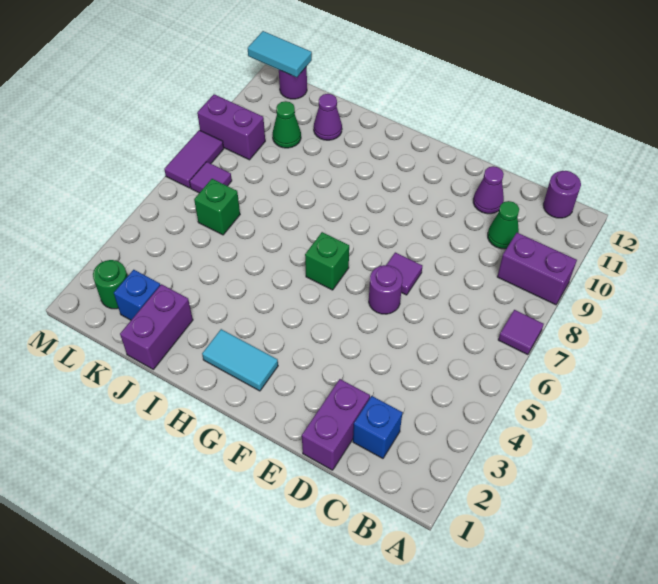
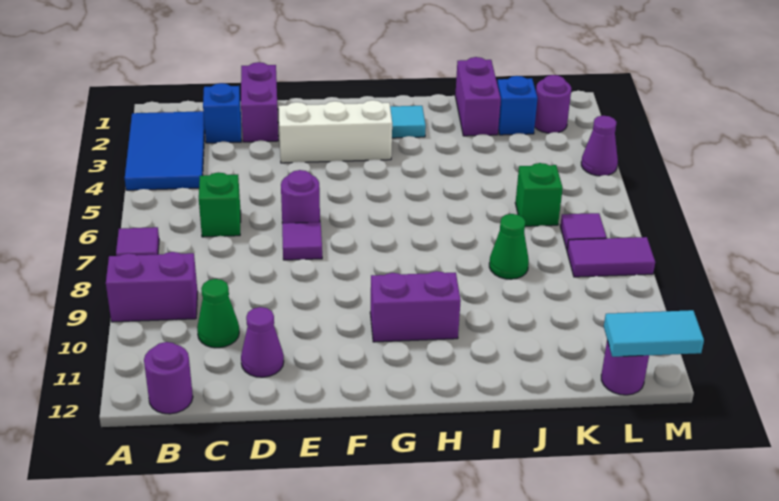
none -> blue 2x3 tile [125,111,205,190]
none -> white 1x3 brick [279,100,392,163]
green 1x1 brick [305,232,349,290] -> green 1x1 brick moved to [199,172,241,237]
purple 1x1 cone [314,94,342,140] -> purple 1x1 cone moved to [581,116,618,176]
green 1x1 cone [273,101,301,148] -> green 1x1 cone moved to [489,214,529,279]
green 1x1 round brick [93,260,128,309] -> purple 1x1 round brick [535,75,571,133]
purple 1x2 brick [197,94,265,160] -> purple 1x2 brick moved to [370,271,461,342]
purple 1x2 tile [164,130,224,188] -> purple 1x2 tile turned to [567,237,655,277]

